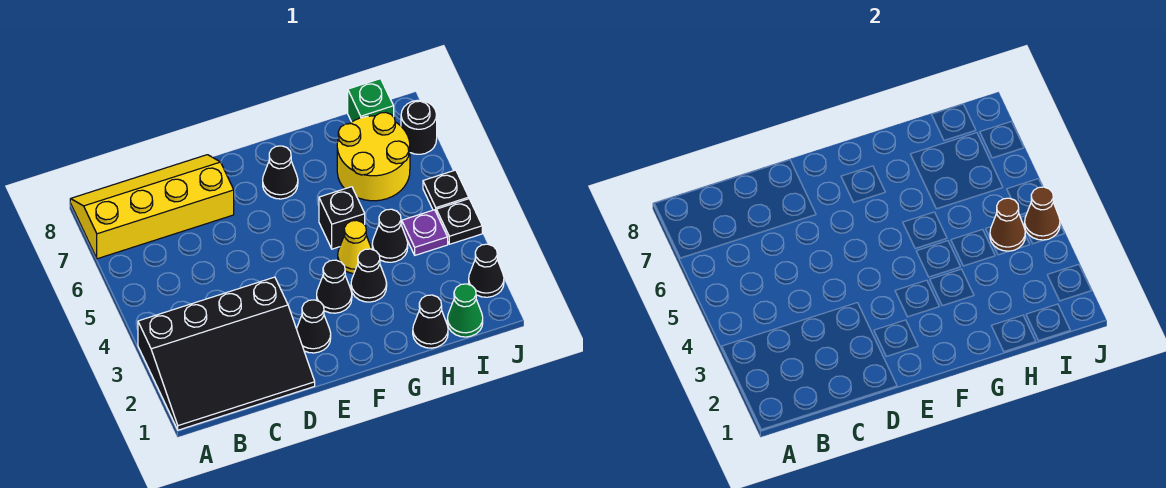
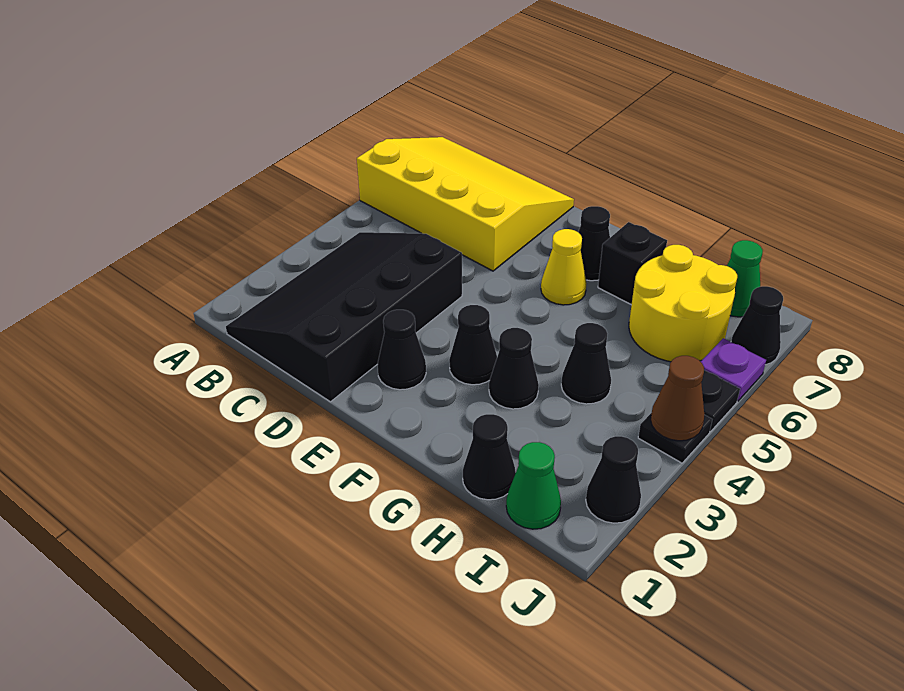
black 3x4 slope [138,277,315,430] -> black 3x4 slope turned to [226,232,462,402]
yellow 2x4 slope [70,155,234,259] -> yellow 3x4 slope [357,137,574,271]
yellow 1x1 cone [338,220,371,273] -> yellow 1x1 cone moved to [541,229,587,305]
black 1x1 brick [319,187,365,249] -> black 1x1 brick moved to [598,222,667,305]
purple 1x1 plate [402,210,448,255] -> purple 1x1 plate moved to [701,338,766,401]
brown 1x1 cone [990,198,1025,251] -> none
green 1x1 brick [348,79,394,122] -> green 1x1 cone [727,240,763,317]
black 1x1 round brick [401,100,437,154] -> black 1x1 cone [731,286,783,365]

